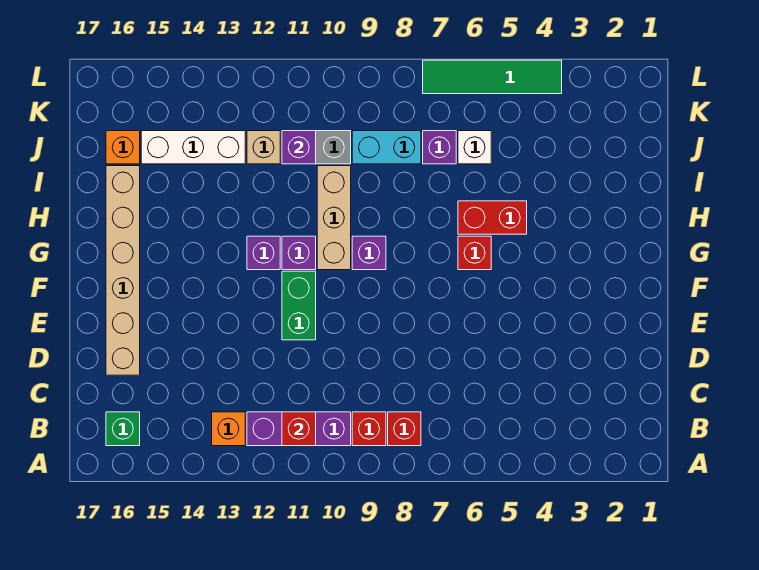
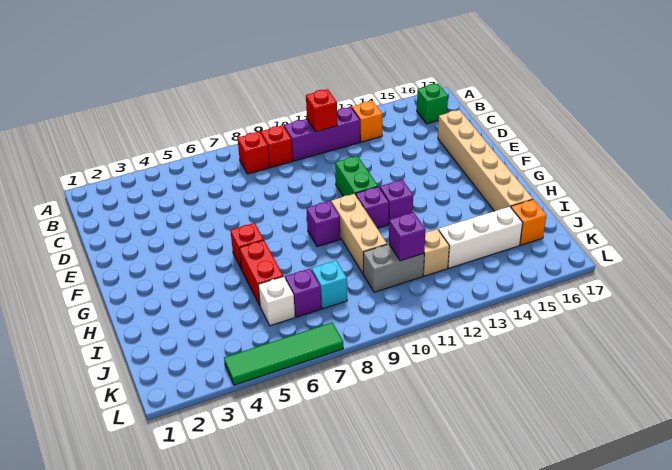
red 1x2 brick [458,201,527,234] -> red 1x2 brick turned to [239,240,283,305]
cyan 1x2 brick [352,131,421,164] -> cyan 1x1 brick [312,260,347,309]

